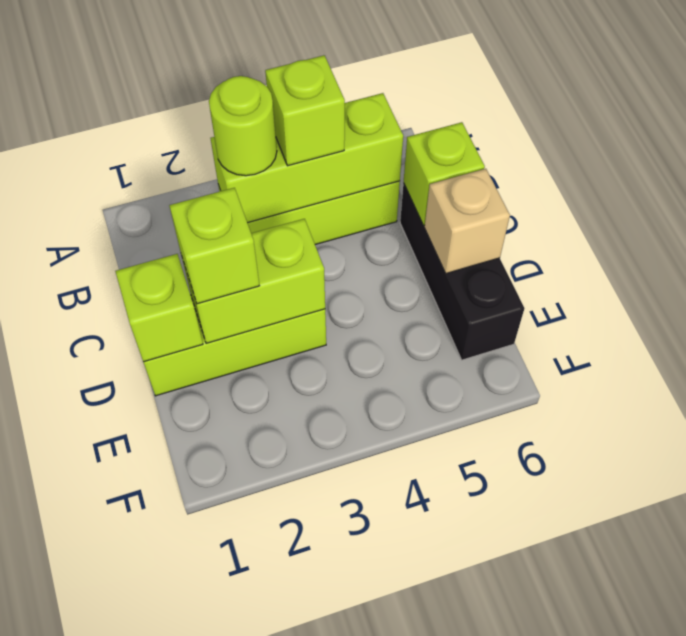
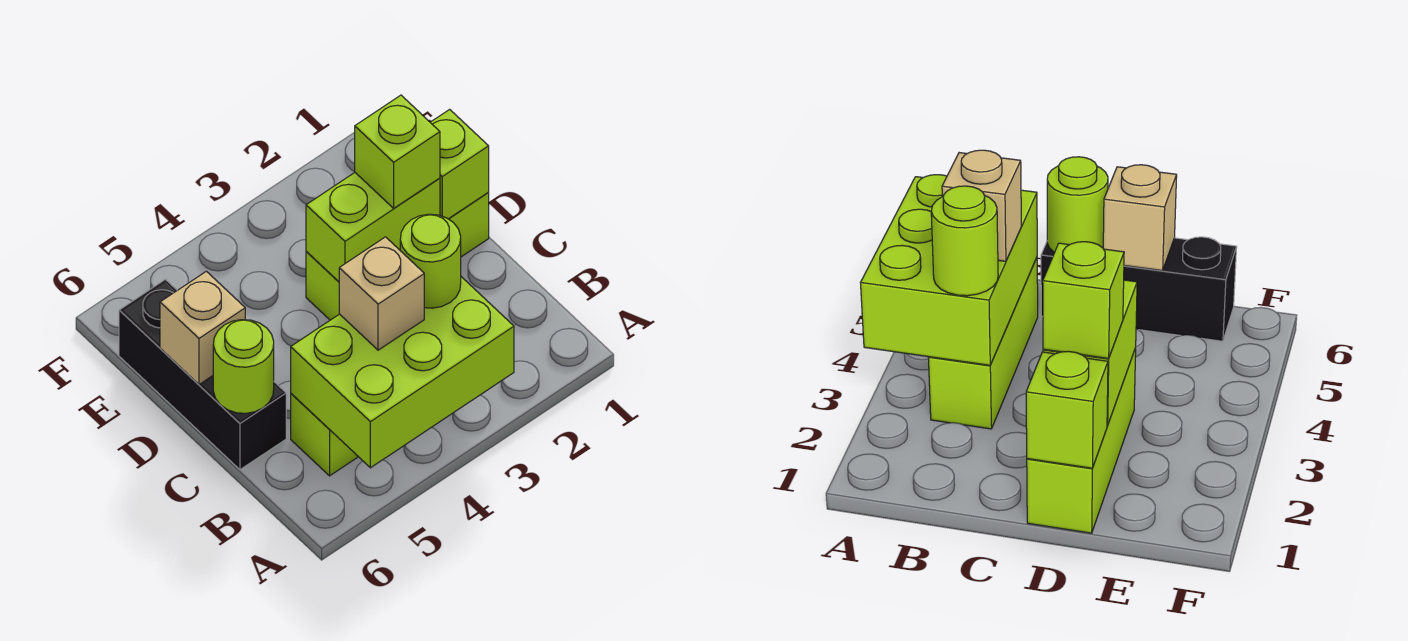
lime 1x3 brick [210,93,403,223] -> lime 2x3 brick [291,277,514,468]
lime 1x1 brick [265,55,345,166] -> tan 1x1 brick [339,237,424,350]
lime 1x1 brick [404,122,485,225] -> lime 1x1 round brick [213,320,274,413]

